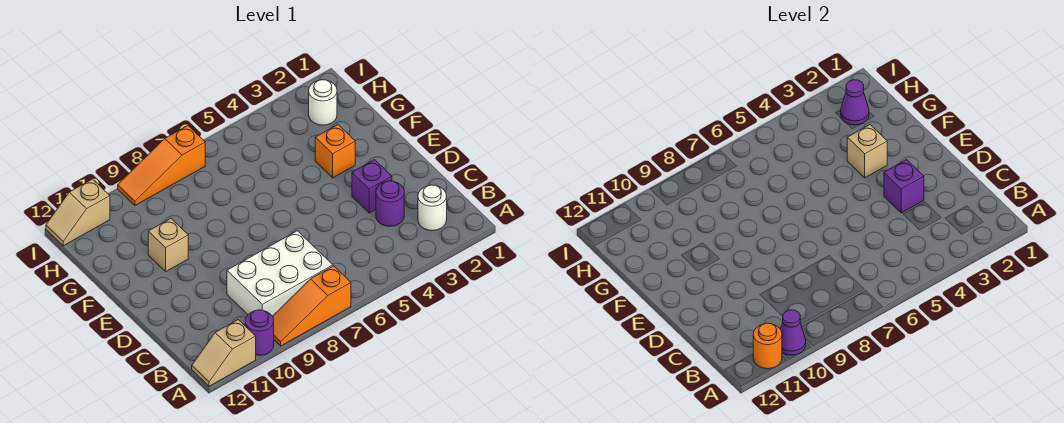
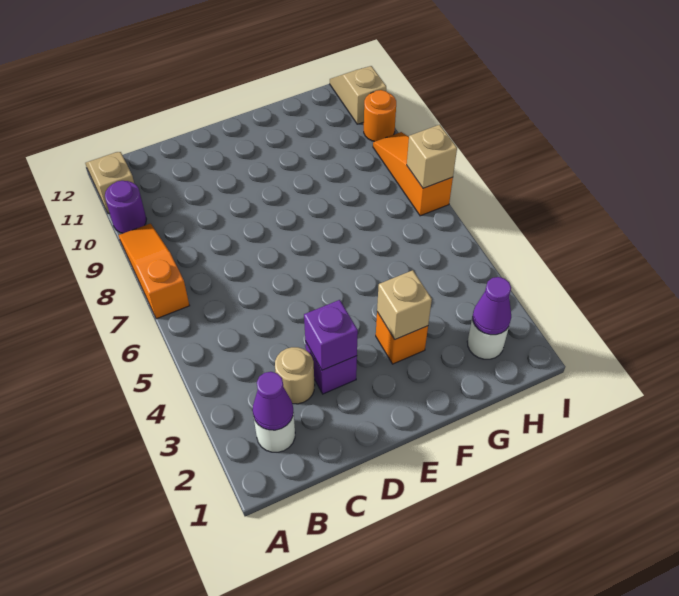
purple 1x1 cone [780,310,806,355] -> purple 1x1 cone moved to [253,372,293,430]
orange 1x1 round brick [753,323,782,369] -> orange 1x1 round brick moved to [364,90,396,142]
white 2x3 brick [227,231,333,316] -> none
purple 1x1 round brick [376,181,404,226] -> tan 1x1 round brick [275,347,315,404]
tan 1x1 brick [148,219,188,271] -> tan 1x1 brick moved to [407,125,457,188]

